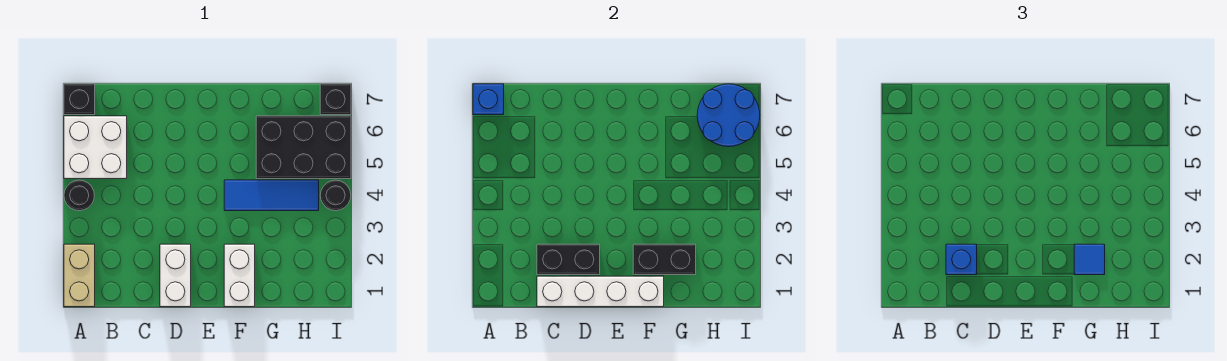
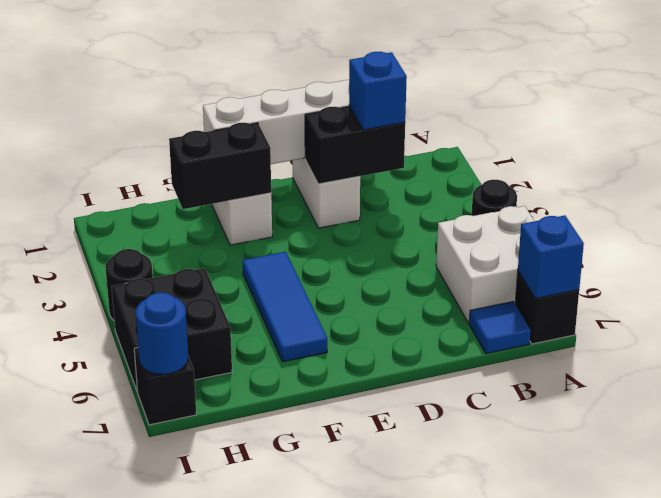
tan 1x2 brick [64,244,95,307] -> none
blue 1x3 tile [224,180,319,211] -> blue 1x3 tile turned to [243,252,327,362]
blue 1x1 tile [1074,244,1105,275] -> blue 1x1 tile moved to [469,302,531,354]
black 2x3 brick [256,116,351,179] -> black 2x2 brick [112,268,232,392]
blue 2x2 round brick [697,84,760,147] -> blue 1x1 round brick [136,293,188,375]

